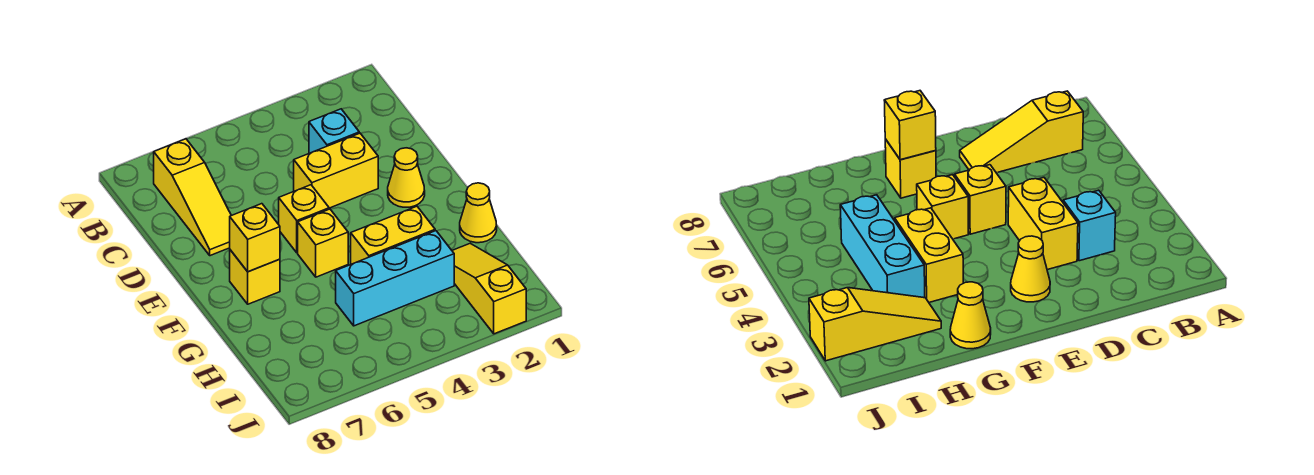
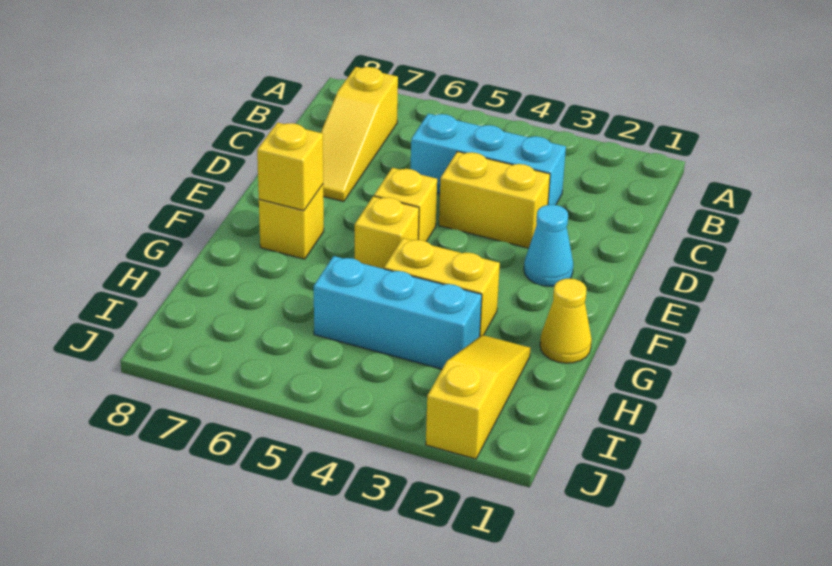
cyan 1x1 brick [309,109,359,153] -> cyan 1x3 brick [411,114,566,205]
yellow 1x1 cone [388,148,425,207] -> cyan 1x1 cone [524,205,573,286]

